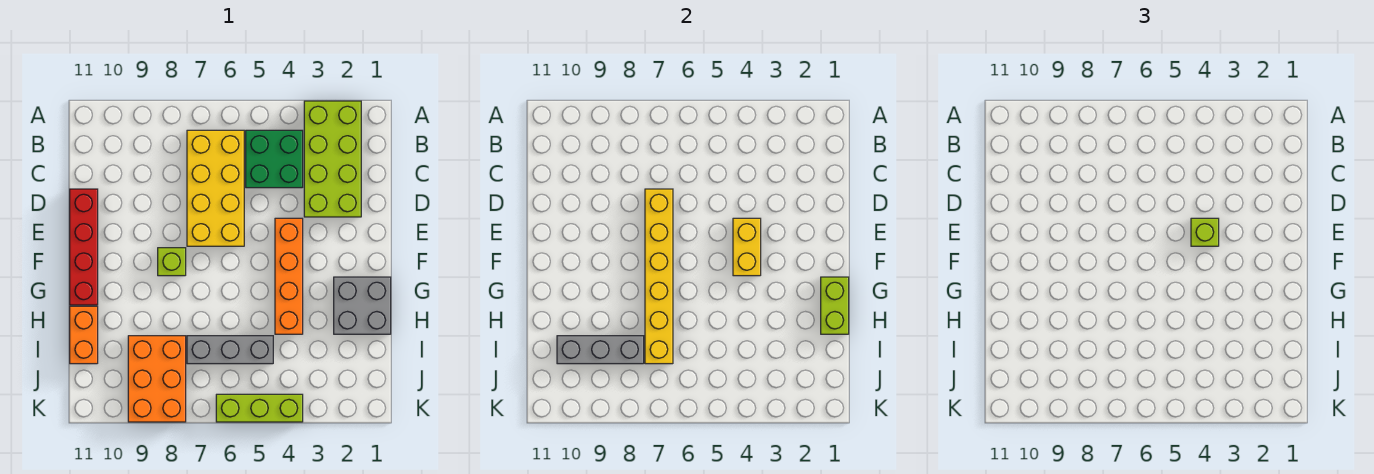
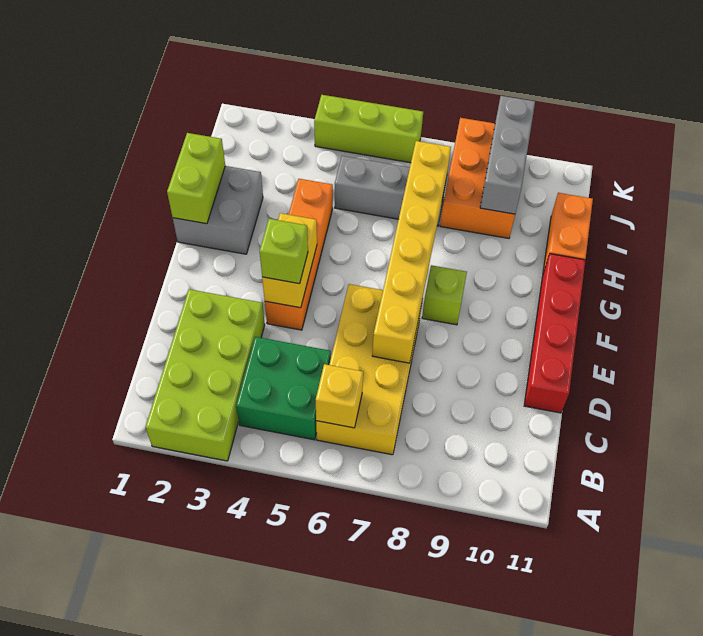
none -> yellow 1x1 brick [316,364,363,428]
grey 1x3 brick [557,336,644,364] -> grey 1x3 brick turned to [480,96,535,214]

